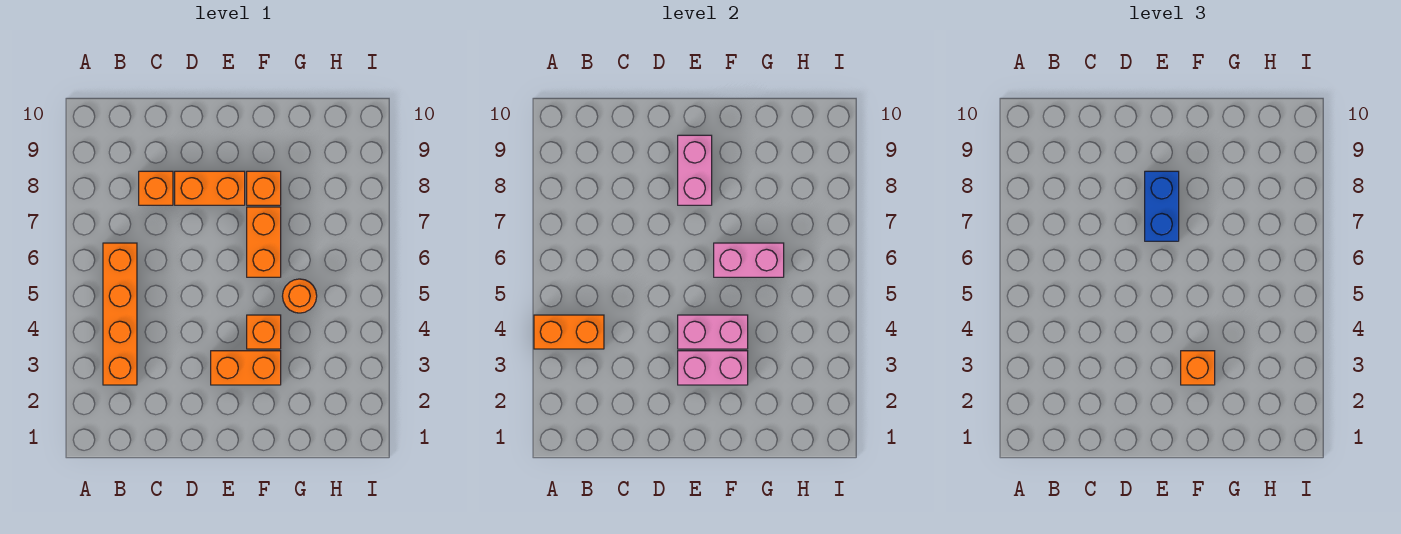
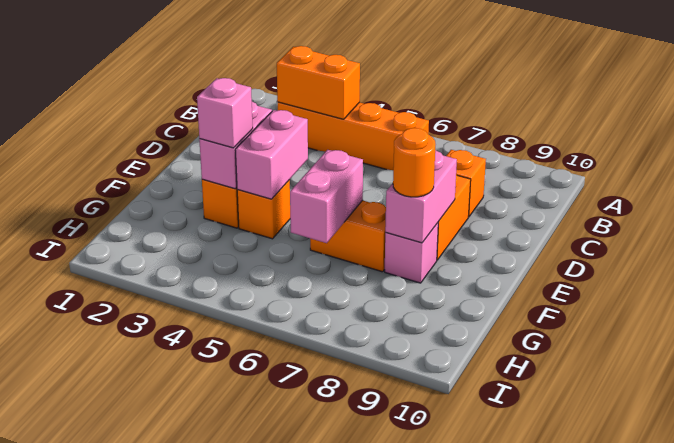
orange 1x2 brick [534,315,604,349] -> orange 1x2 brick turned to [277,46,360,119]
blue 1x2 brick [1145,171,1179,241] -> none
pink 1x2 brick [678,135,712,205] -> pink 1x2 brick turned to [385,150,457,243]
orange 1x1 brick [1181,351,1215,385] -> pink 1x1 brick [197,78,253,148]
orange 1x1 brick [247,171,281,205] -> pink 1x1 brick [385,223,438,283]
orange 1x1 round brick [283,279,317,313] -> orange 1x1 round brick moved to [393,128,435,197]

